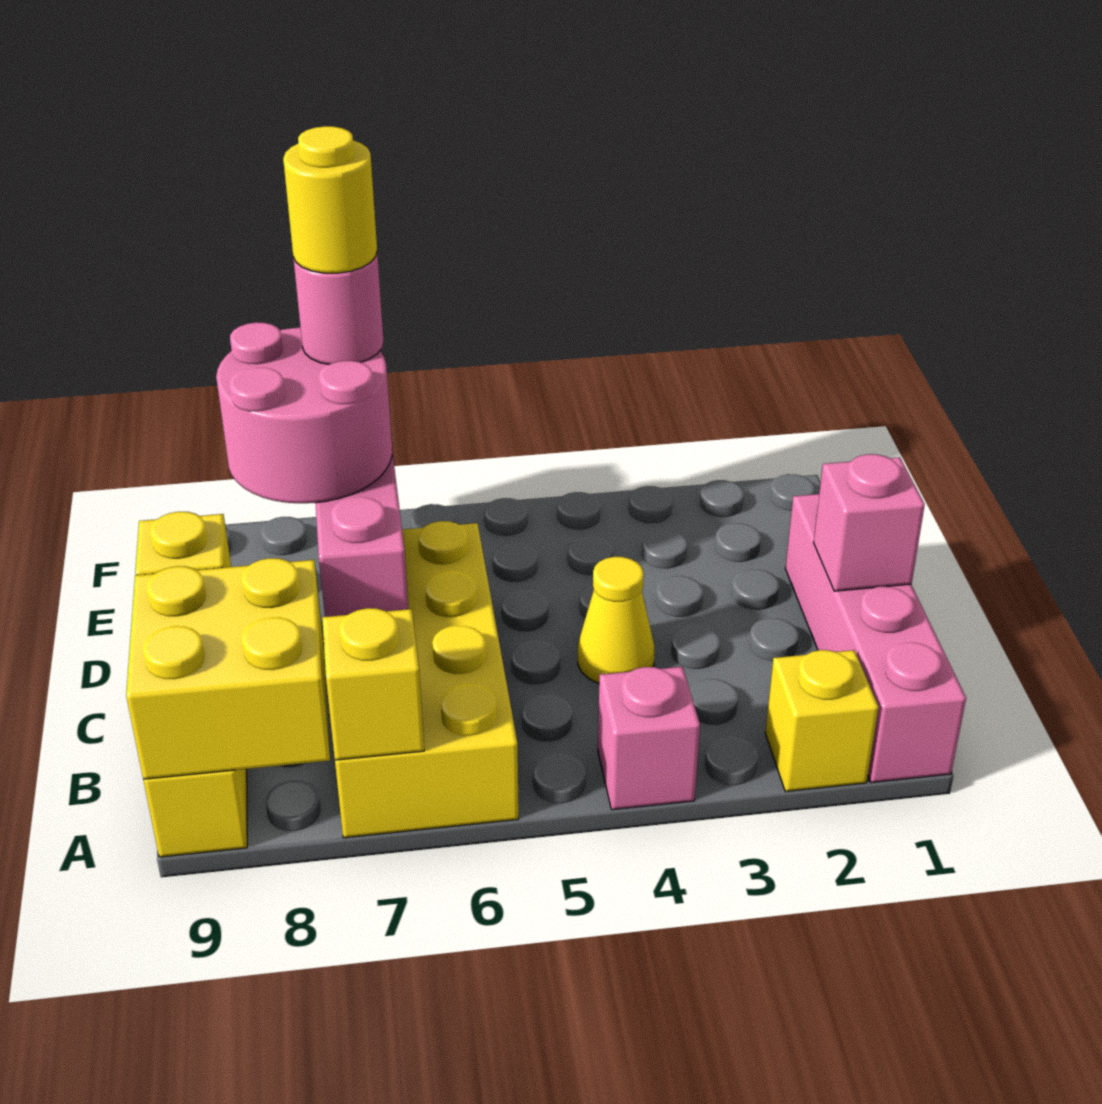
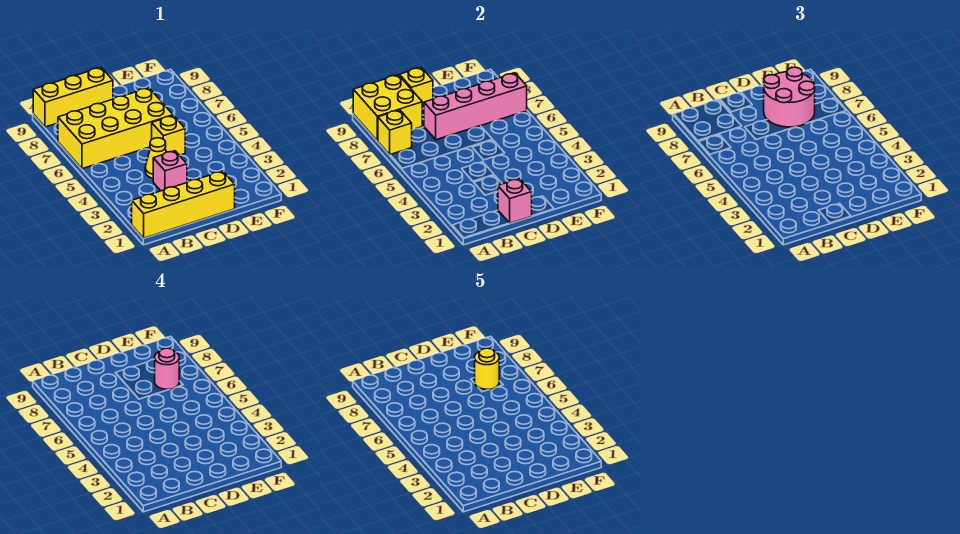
pink 1x4 brick [785,494,966,783] -> yellow 1x4 brick [132,171,235,238]
yellow 1x1 brick [765,650,879,792] -> yellow 1x1 brick moved to [152,116,185,155]
pink 1x1 brick [598,667,700,810] -> pink 1x1 brick moved to [153,151,187,191]

